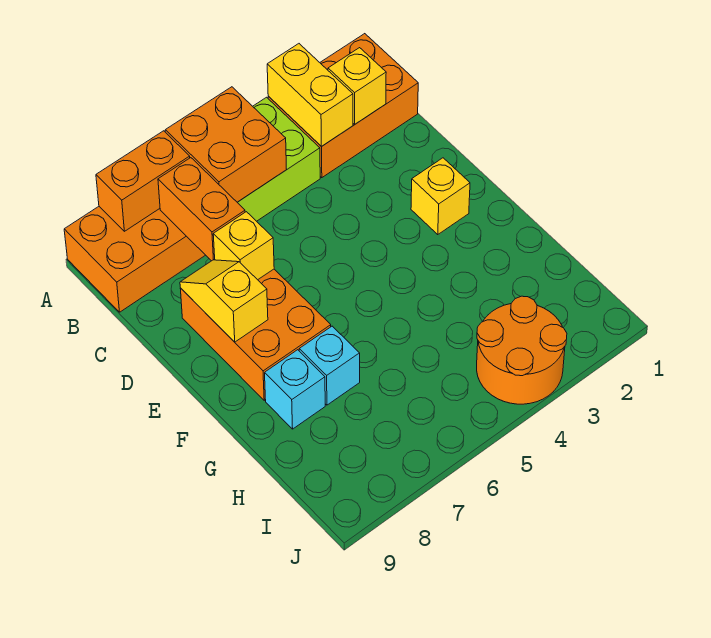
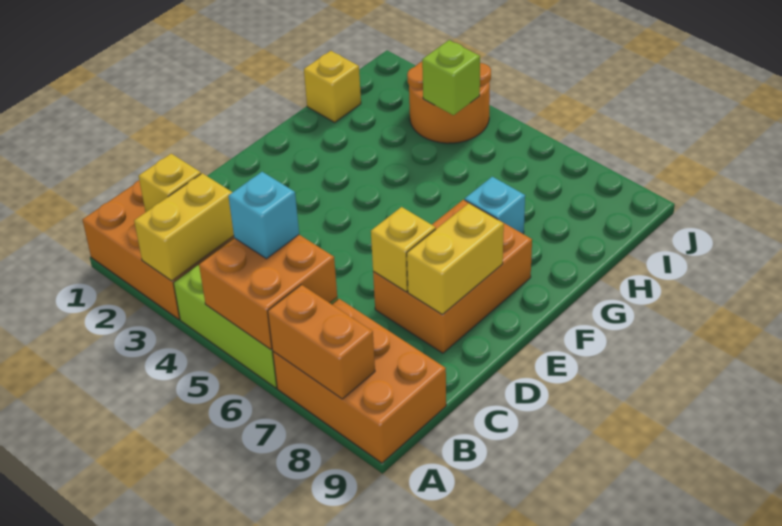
orange 1x2 brick [158,158,245,261] -> none
yellow 1x2 slope [180,260,268,342] -> yellow 1x2 brick [407,203,504,315]
yellow 1x1 brick [411,158,470,234] -> yellow 1x1 brick moved to [304,51,361,122]
cyan 1x1 brick [265,350,325,429] -> cyan 1x1 brick moved to [228,172,299,259]
none -> lime 1x1 brick [422,40,480,115]

